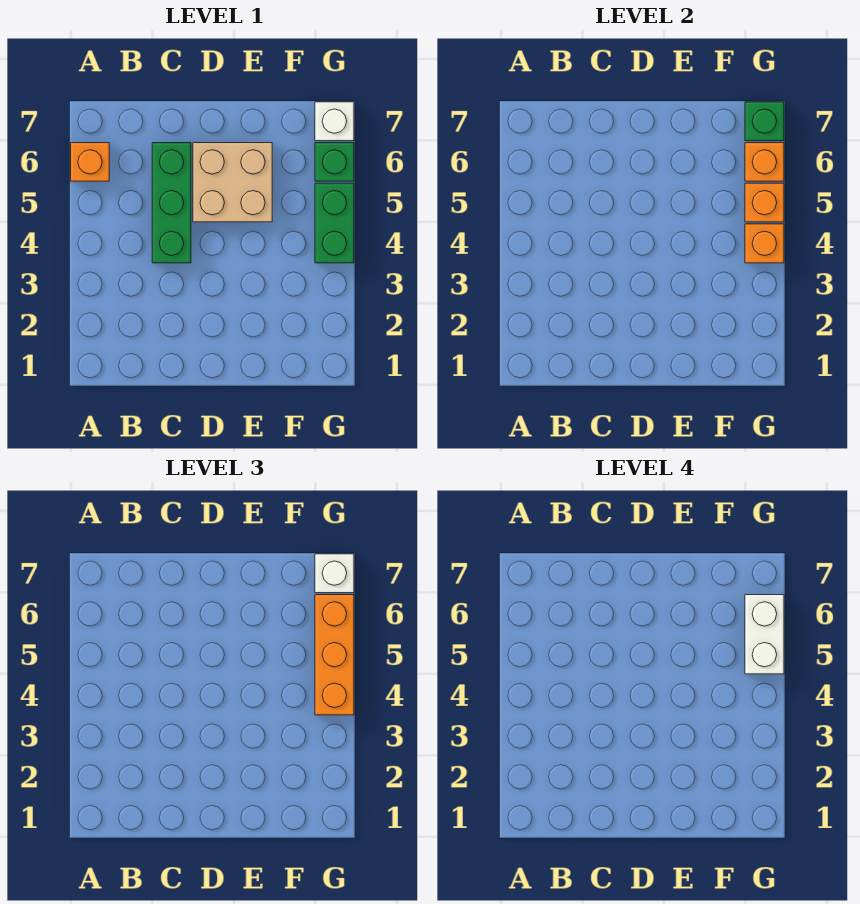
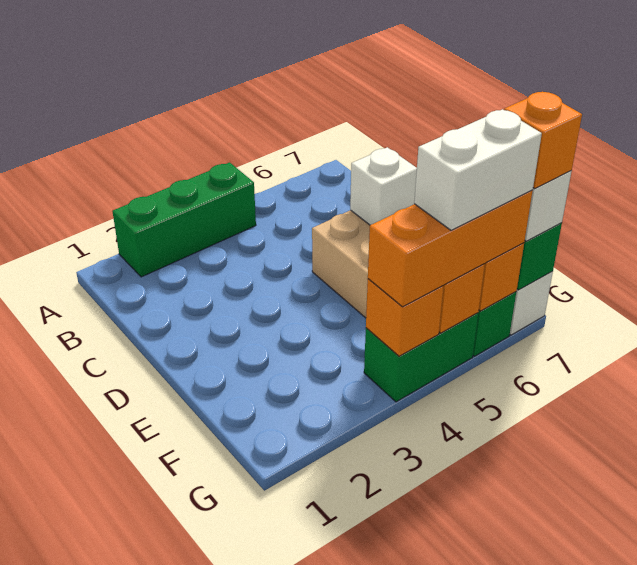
orange 1x1 brick [71,143,109,181] -> orange 1x1 brick moved to [504,92,582,188]
green 1x3 brick [152,143,191,263] -> green 1x3 brick moved to [112,162,256,277]
none -> white 1x1 brick [350,147,417,225]

